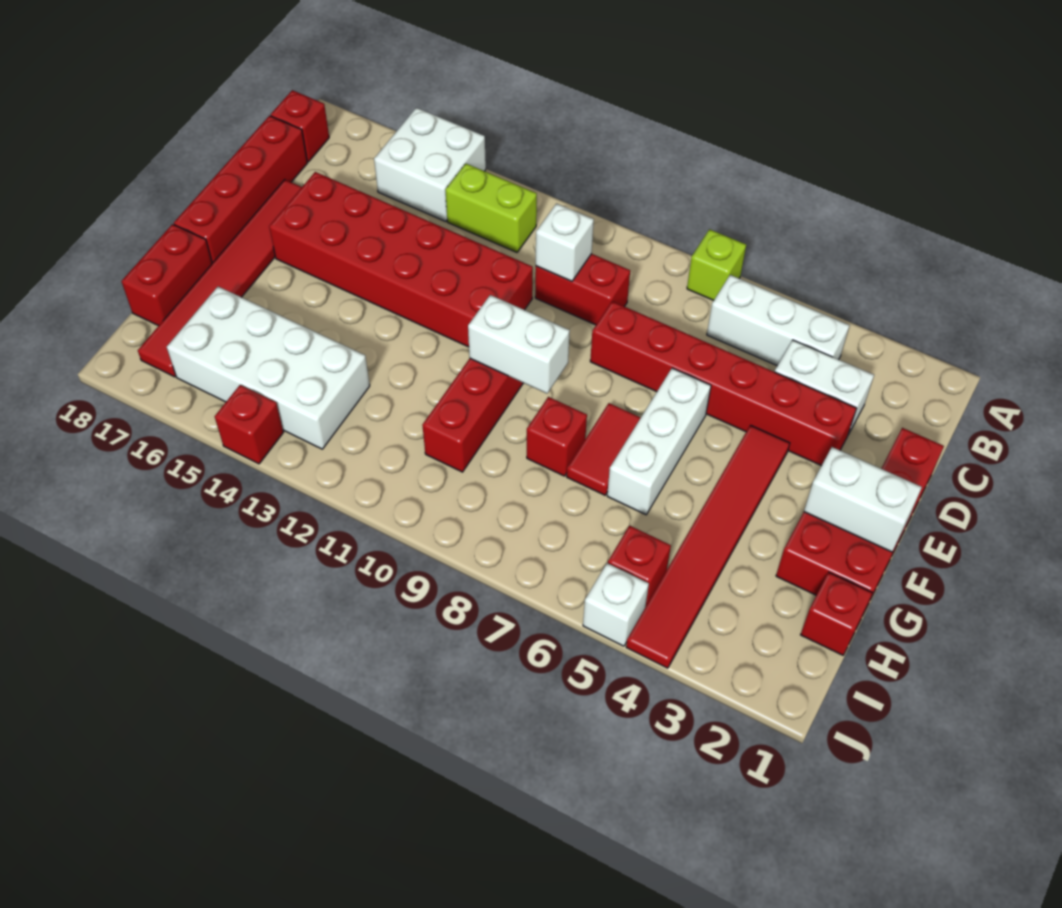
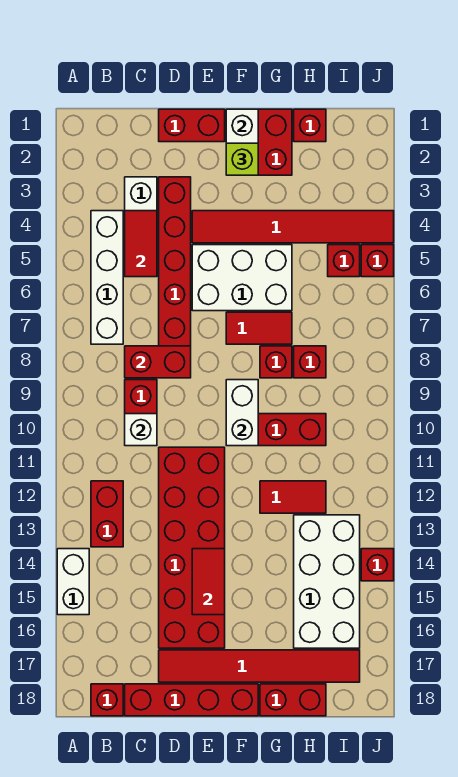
lime 1x1 brick [687,229,746,300] -> lime 1x1 brick moved to [226,143,258,175]
white 2x2 brick [374,108,486,221] -> white 1x2 brick [57,549,89,615]
white 1x3 brick [707,275,850,366] -> white 1x4 brick [91,211,123,344]
lime 1x2 brick [445,164,537,252] -> red 1x2 brick [91,481,123,547]
none -> red 1x2 tile [125,211,157,277]
none -> red 1x2 brick [125,346,191,378]
white 1x3 brick [607,368,711,515] -> white 2x3 brick [192,245,292,311]
none -> red 1x2 tile [192,549,225,615]
none -> red 1x2 tile [260,481,326,513]
none -> red 1x1 brick [294,346,326,378]
white 1x1 brick [583,563,649,646] -> red 1x1 brick [361,245,394,277]

